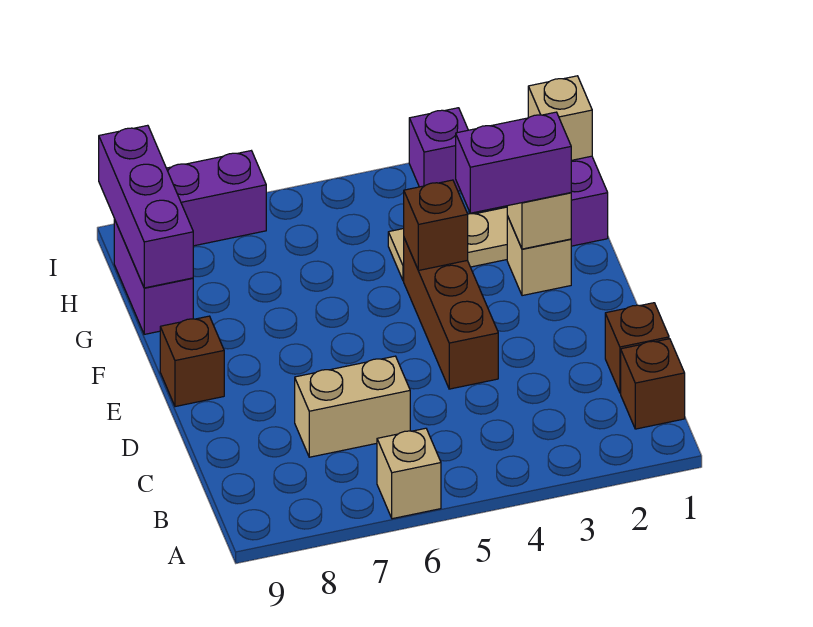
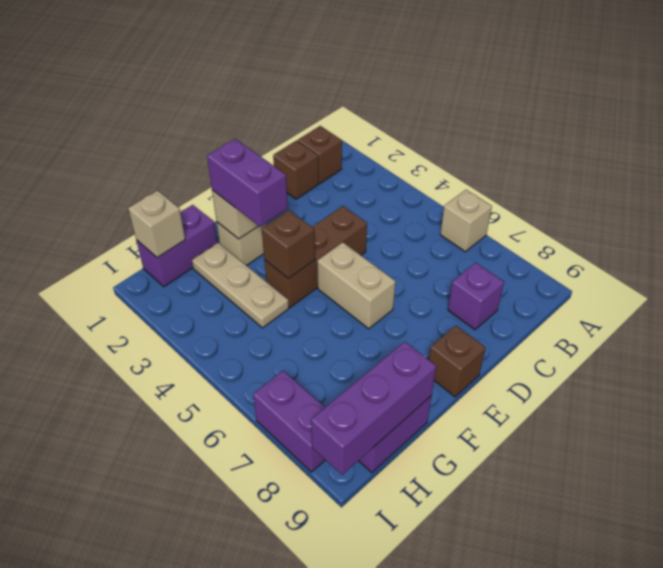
tan 1x2 brick [295,356,410,457] -> tan 1x2 brick moved to [317,242,396,329]
purple 1x1 brick [409,108,468,191] -> purple 1x1 brick moved to [448,263,504,330]

